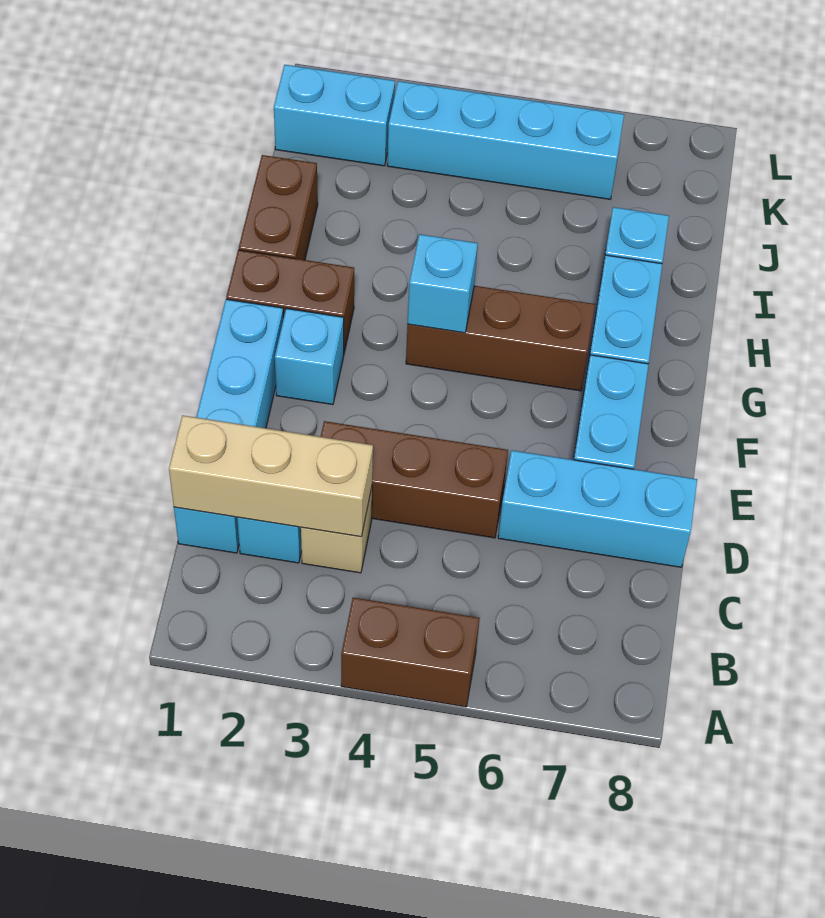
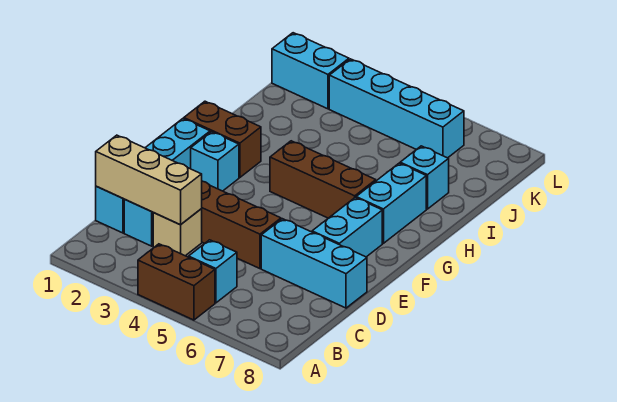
cyan 1x1 brick [408,234,478,333] -> cyan 1x1 brick moved to [189,240,237,303]
brown 1x2 brick [239,155,318,260] -> none

